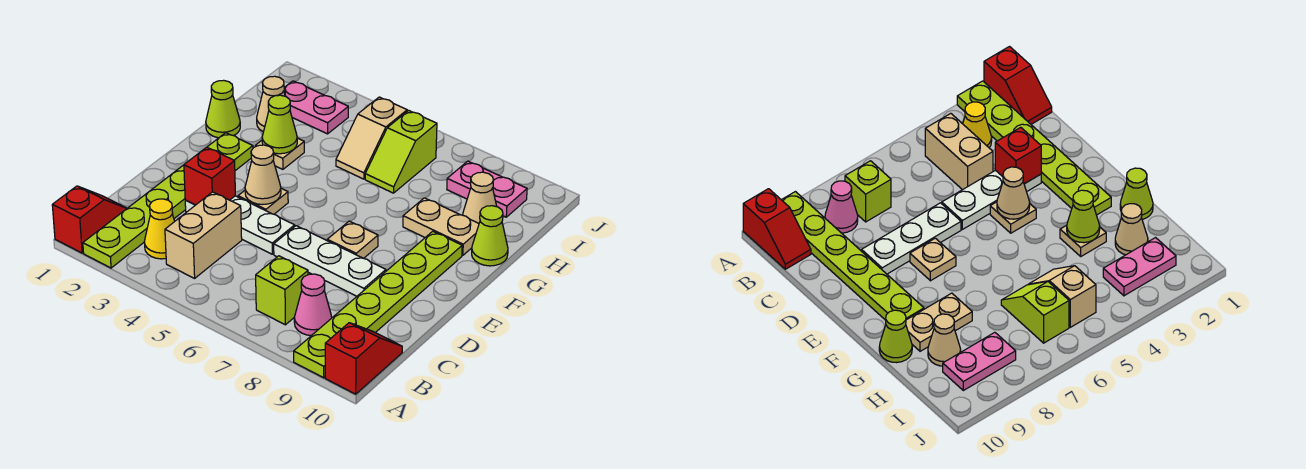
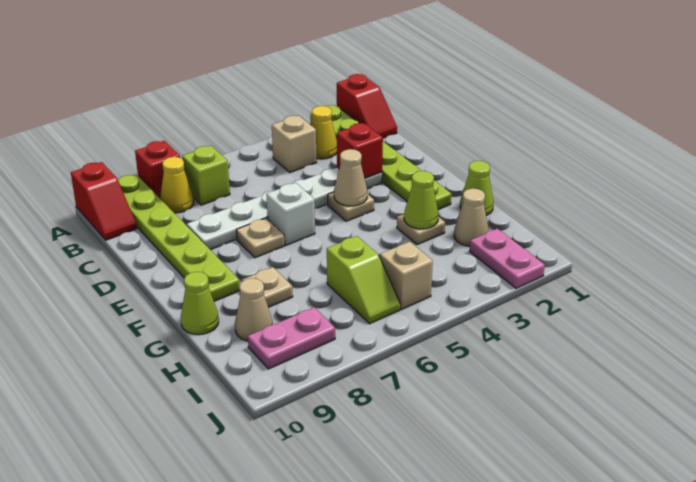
none -> red 1x1 brick [135,141,180,198]
tan 1x2 brick [165,192,242,278] -> tan 1x1 brick [272,116,317,172]
pink 1x1 cone [294,274,332,336] -> yellow 1x1 cone [160,157,194,213]
none -> white 1x1 brick [266,183,315,245]
tan 1x2 plate [403,198,479,256] -> tan 1x1 plate [242,267,293,307]
lime 1x2 slope [365,110,437,193] -> lime 1x2 slope turned to [327,236,400,324]
pink 1x2 plate [284,81,348,134] -> pink 1x2 plate turned to [470,229,545,288]

